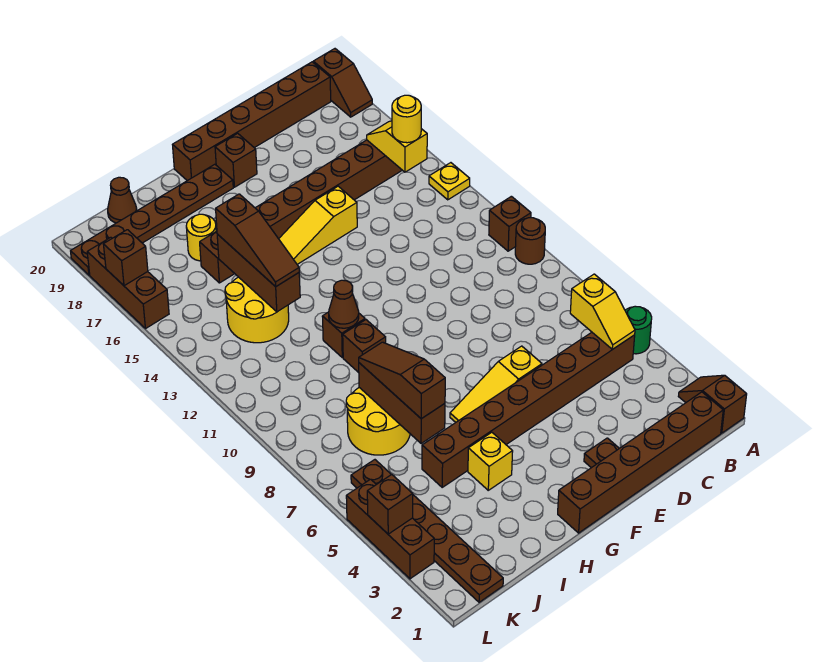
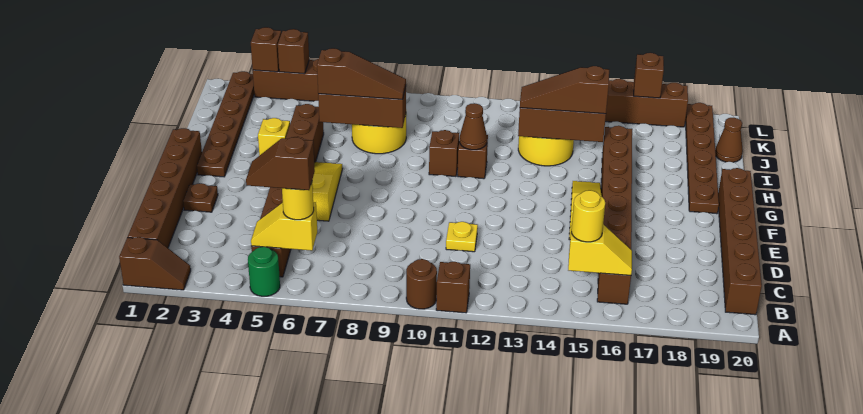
yellow 1x1 plate [429,163,470,200] -> yellow 1x1 plate moved to [446,222,478,252]
brown 1x2 slope [313,49,372,117] -> brown 1x2 slope moved to [246,137,315,190]
brown 1x1 brick [215,133,257,187] -> brown 1x1 brick moved to [251,27,281,72]
yellow 1x1 round brick [186,214,216,261] -> yellow 1x1 round brick moved to [282,183,314,220]
brown 1x6 plate [351,460,503,602] -> brown 1x6 plate turned to [197,71,254,177]

